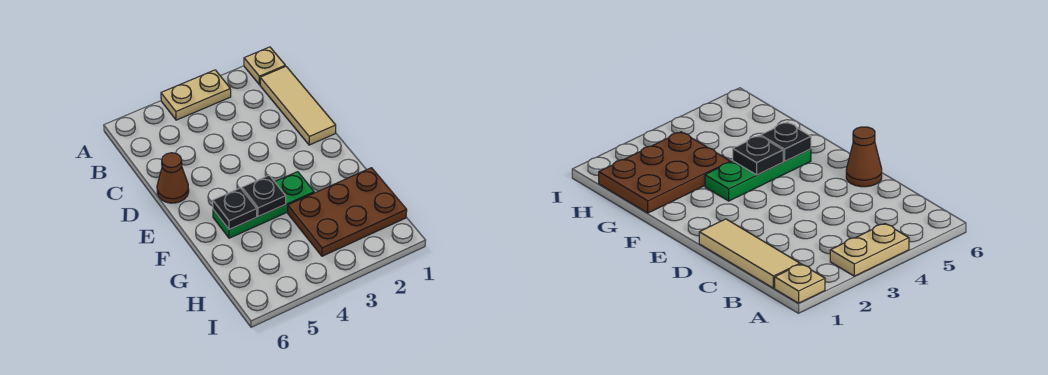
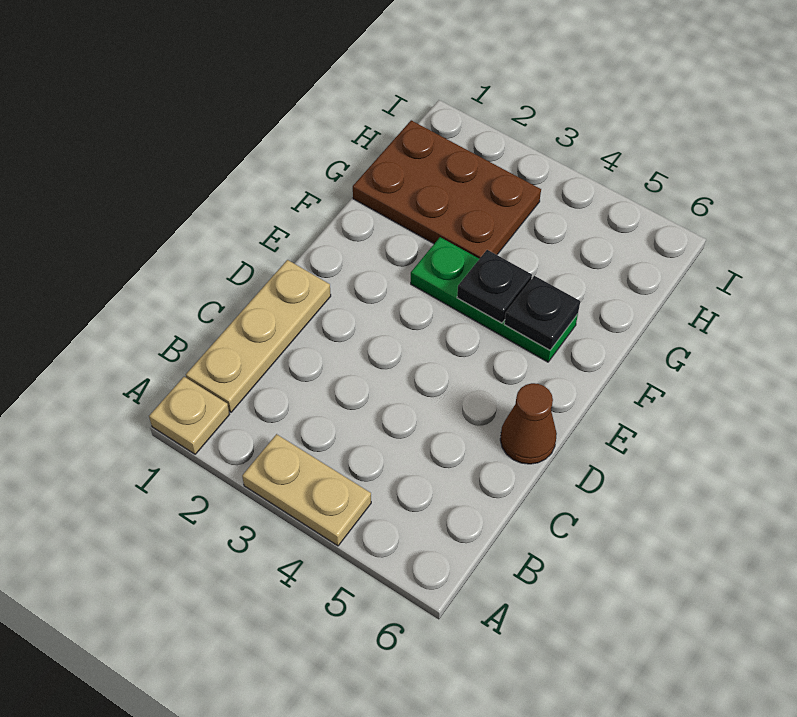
tan 1x3 tile [260,66,336,145] -> tan 1x3 plate [186,260,331,412]

